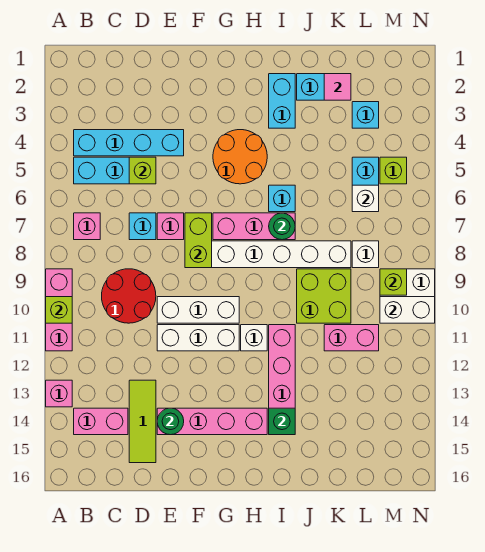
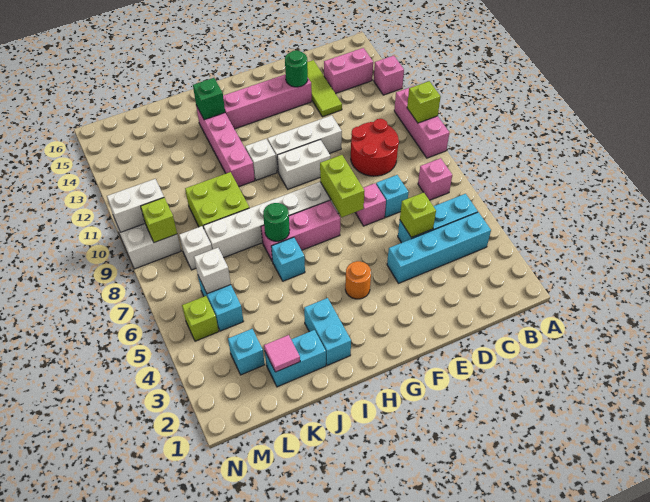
white 1x3 brick [157,297,239,323] -> white 1x2 brick [277,140,330,189]
orange 2x2 round brick [213,130,267,184] -> orange 1x1 round brick [345,261,371,299]
pink 1x2 brick [324,325,379,351] -> none

